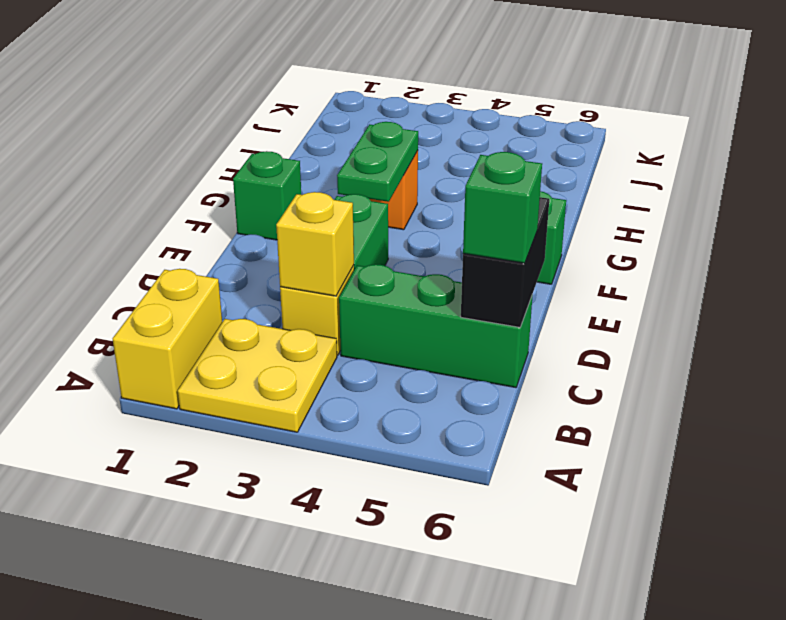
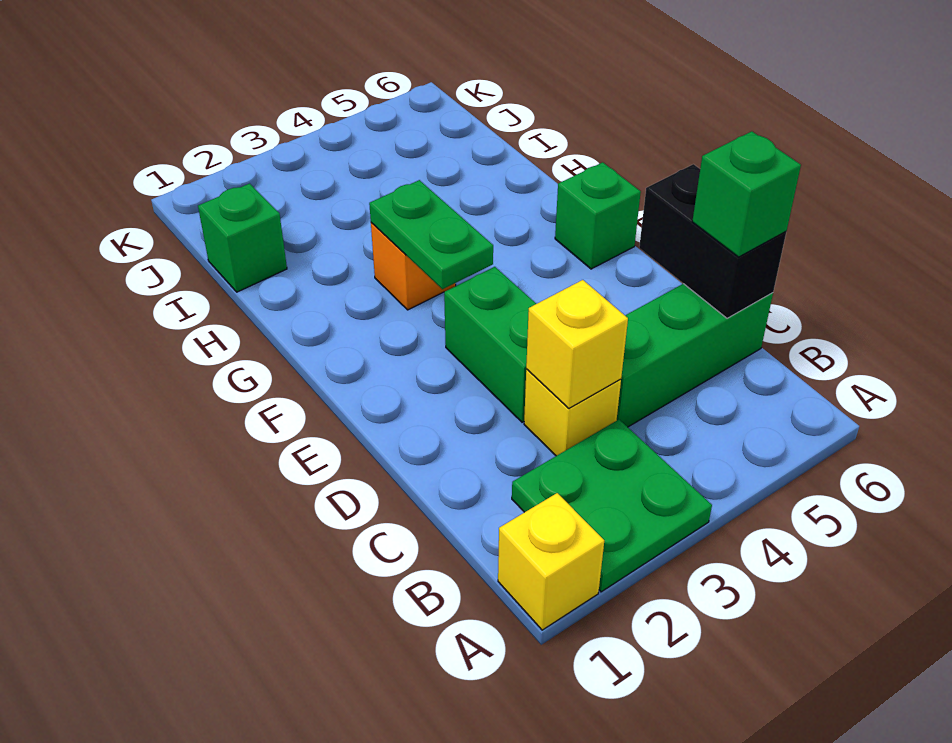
yellow 1x2 brick [113,269,222,409] -> yellow 1x1 brick [498,493,604,630]
yellow 2x2 plate [178,319,337,432] -> green 2x2 plate [512,420,712,592]
green 1x1 brick [233,151,301,240] -> green 1x1 brick moved to [198,184,287,292]

